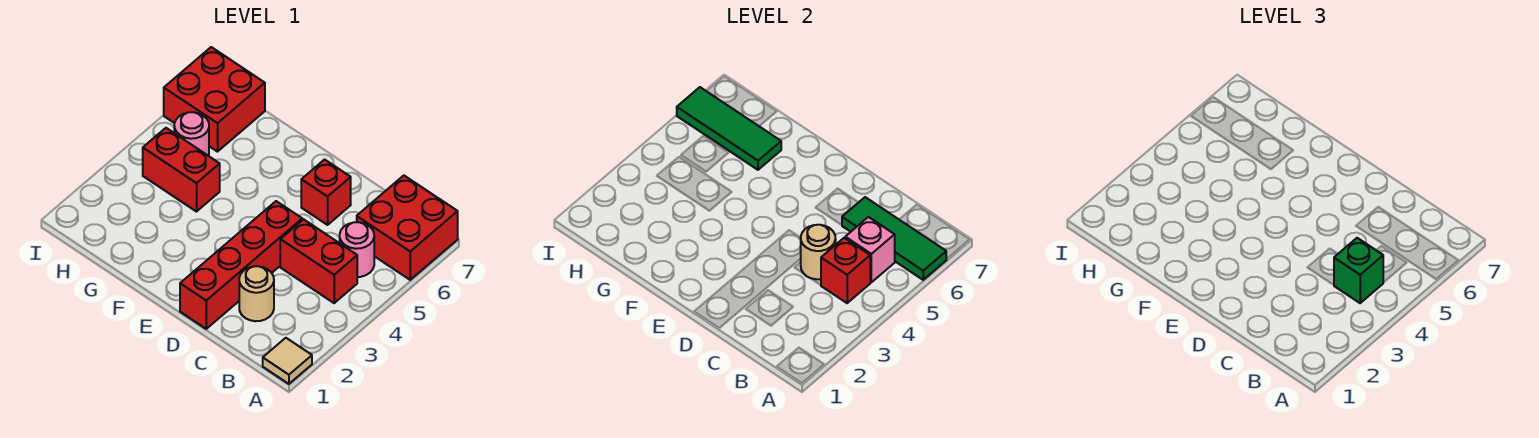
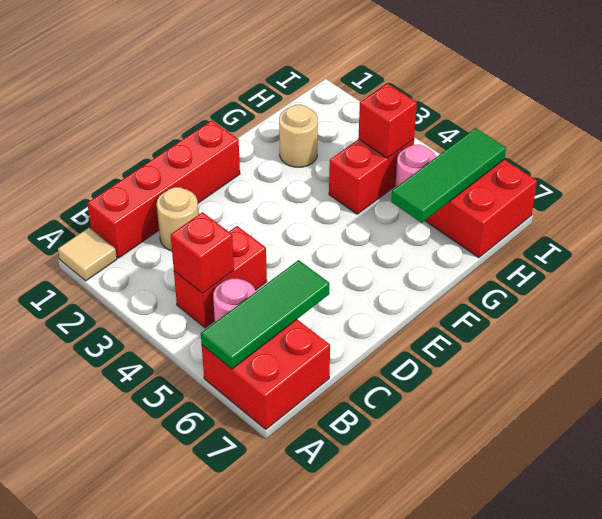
green 1x1 brick [1334,238,1383,303] -> none
pink 1x1 brick [845,217,895,282] -> none
tan 1x1 round brick [801,225,836,279] -> tan 1x1 round brick moved to [279,105,318,167]
red 1x4 brick [180,201,302,329] -> red 1x4 brick turned to [87,120,240,258]
red 1x1 brick [301,160,351,225] -> red 1x1 brick moved to [358,83,417,158]

